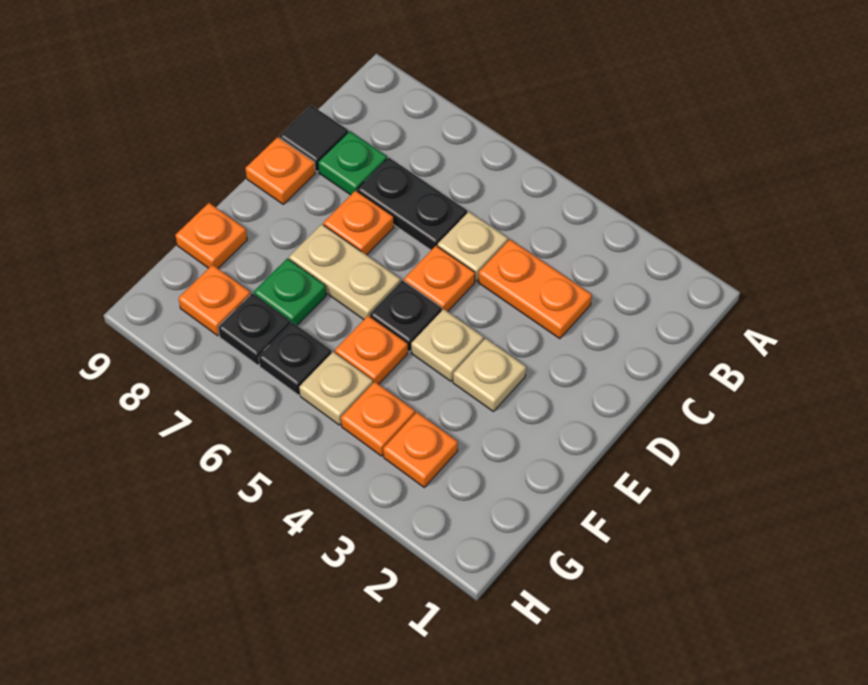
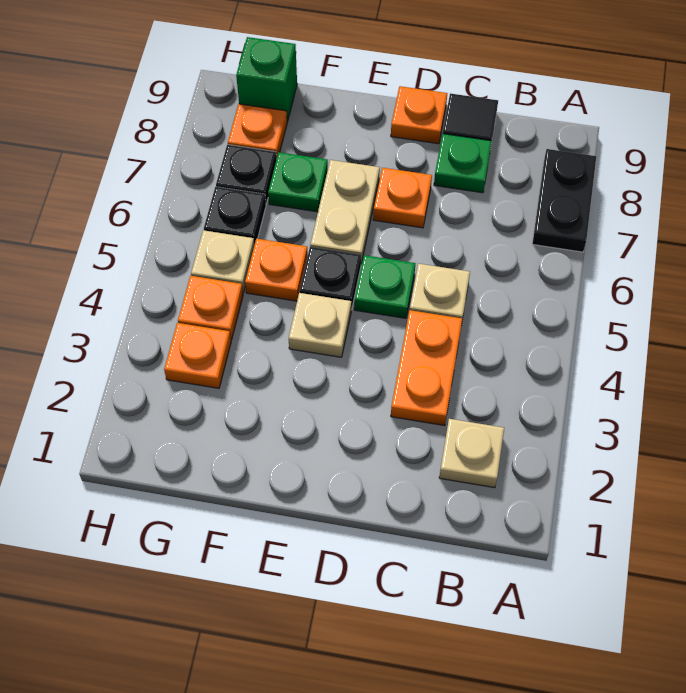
black 1x2 plate [357,158,467,250] -> black 1x2 plate moved to [532,149,596,252]
orange 1x1 plate [404,246,475,312] -> green 1x1 plate [354,255,415,318]
tan 1x1 plate [453,338,526,411] -> tan 1x1 plate moved to [439,419,504,488]
orange 1x1 plate [175,203,247,268] -> none
none -> green 1x1 brick [236,37,297,121]

